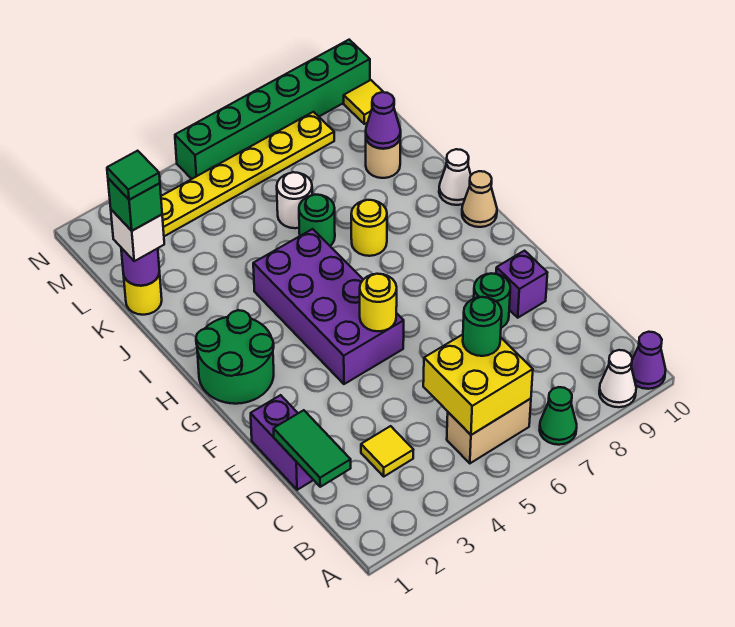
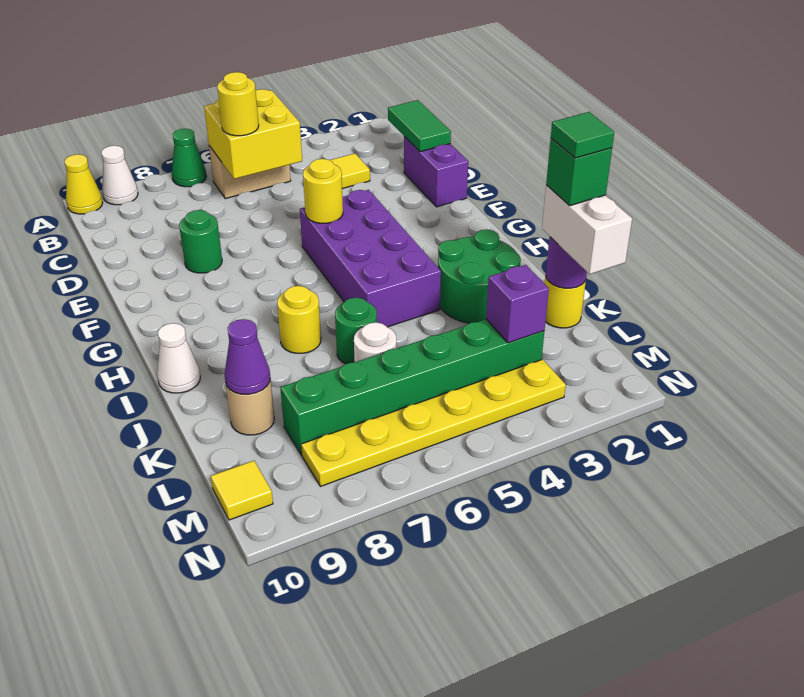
purple 1x1 cone [631,332,666,389] -> yellow 1x1 cone [65,154,103,214]
green 1x1 round brick [463,297,502,356] -> yellow 1x1 round brick [217,72,259,136]
purple 1x1 brick [496,251,547,318] -> purple 1x1 brick moved to [486,265,549,343]
green 2x2 round brick [196,310,274,404] -> green 2x2 round brick moved to [438,229,521,323]
tan 1x1 cone [462,171,497,227] -> none
white 1x1 brick [111,210,164,261] -> white 1x2 brick [542,185,632,274]
green 1x6 brick [175,40,370,179] -> green 1x6 brick moved to [280,319,544,455]

